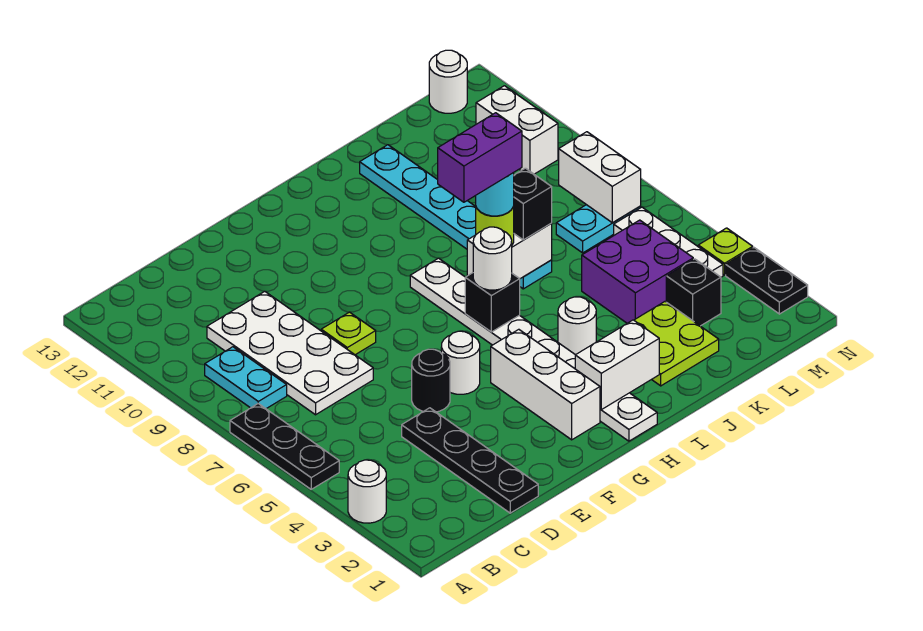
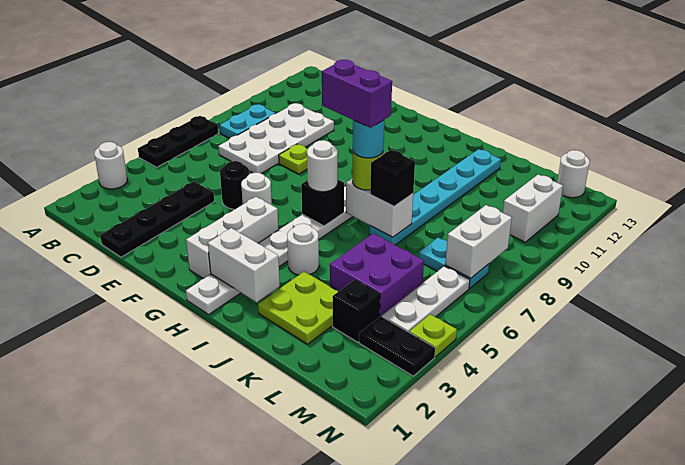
black 1x2 plate [726,248,808,314] -> black 1x2 plate turned to [359,316,435,376]

